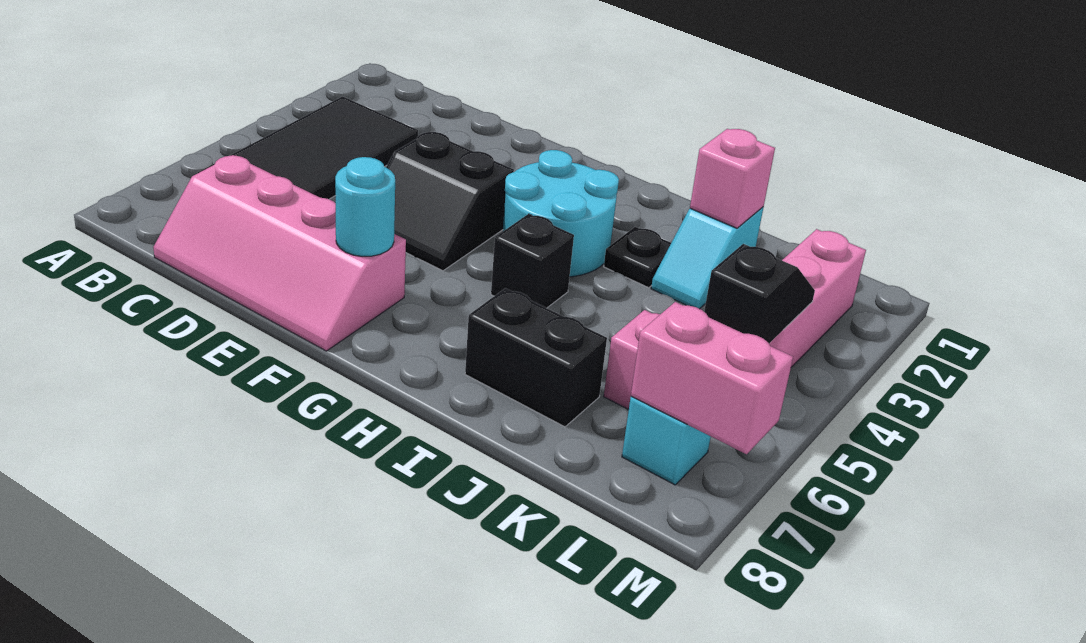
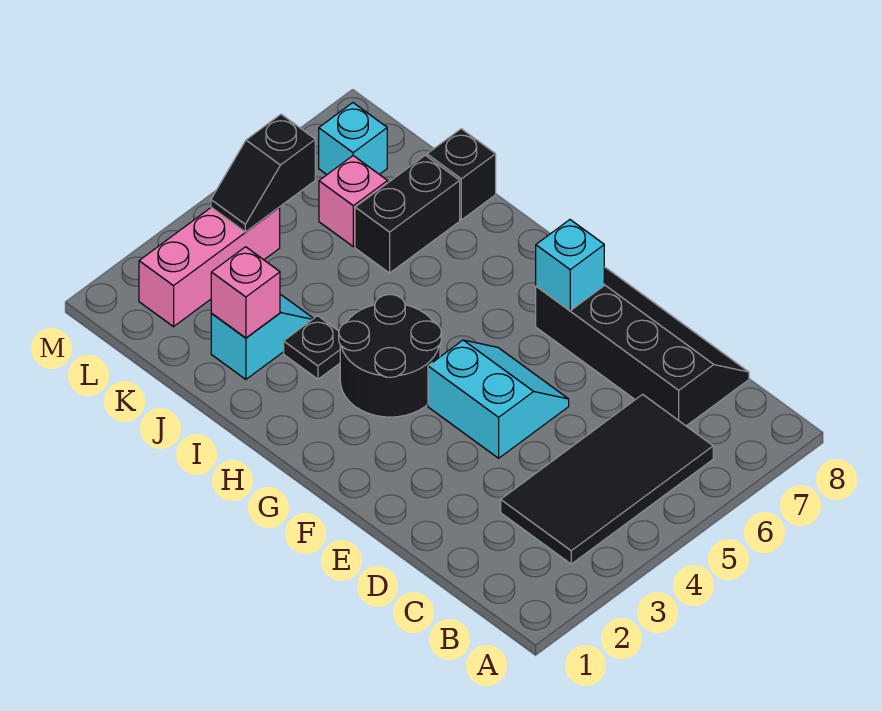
pink 2x4 slope [153,155,406,351] -> black 2x4 slope [536,267,749,426]
black 2x2 slope [386,132,514,271] -> cyan 2x2 slope [428,340,569,458]
cyan 1x1 round brick [335,157,395,256] -> cyan 1x1 brick [536,220,604,310]
cyan 2x2 round brick [503,150,619,277] -> black 2x2 round brick [339,295,441,417]
black 1x1 brick [491,214,574,308] -> black 1x1 brick moved to [427,129,496,220]
black 1x2 brick [465,288,607,427] -> black 1x2 brick turned to [355,155,460,273]
pink 1x2 brick [631,302,793,454] -> none

